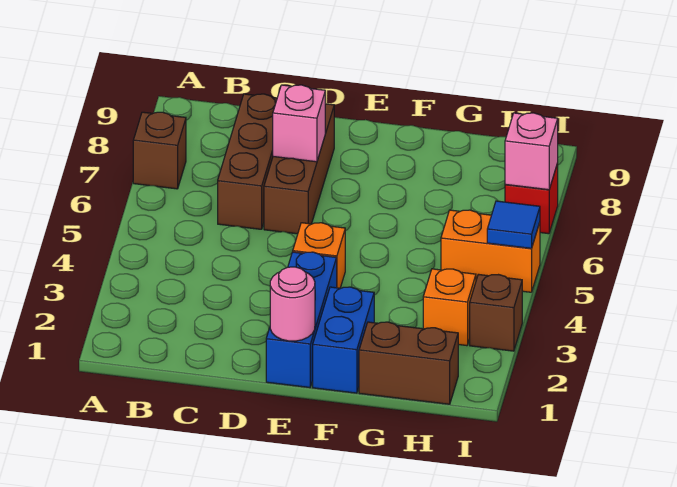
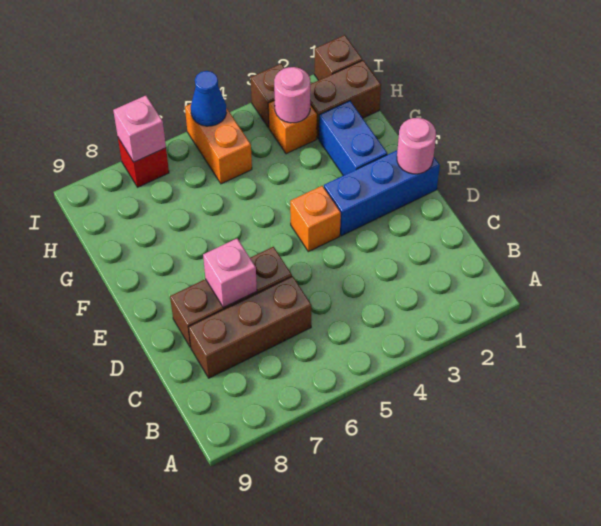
brown 1x1 brick [133,112,186,189] -> brown 1x1 brick moved to [314,35,362,80]
blue 1x2 brick [313,287,374,393] -> blue 1x2 brick turned to [319,101,387,176]
brown 1x2 brick [359,322,458,404] -> brown 1x2 brick turned to [310,60,381,139]
none -> pink 1x1 round brick [274,67,310,123]
blue 1x1 tile [487,201,540,248] -> blue 1x1 cone [191,71,226,126]

